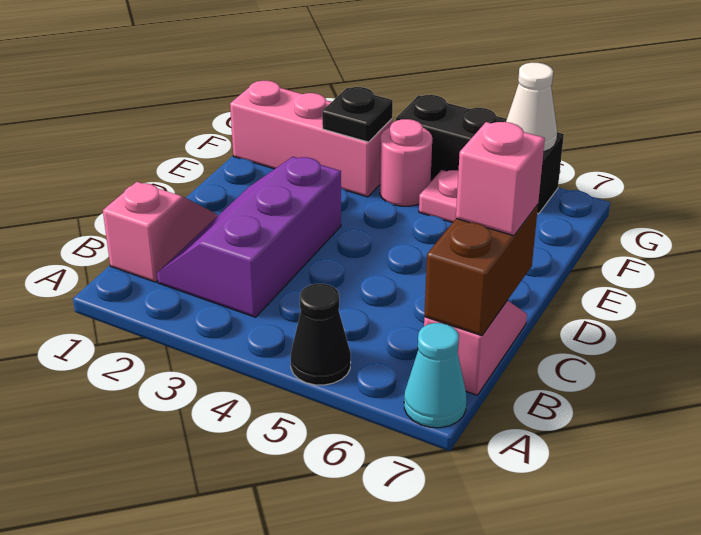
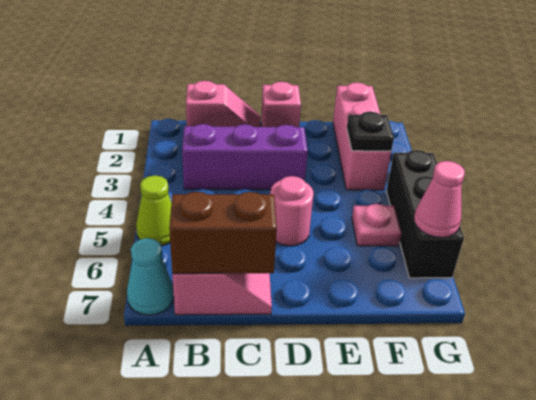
black 1x1 cone [291,284,351,385] -> lime 1x1 cone [136,175,172,246]
pink 1x1 brick [456,122,545,236] -> pink 1x1 brick moved to [261,82,301,127]
pink 1x1 round brick [380,119,432,206] -> pink 1x1 round brick moved to [270,176,314,246]
white 1x1 cone [506,63,557,152] -> pink 1x1 cone [414,161,465,238]

